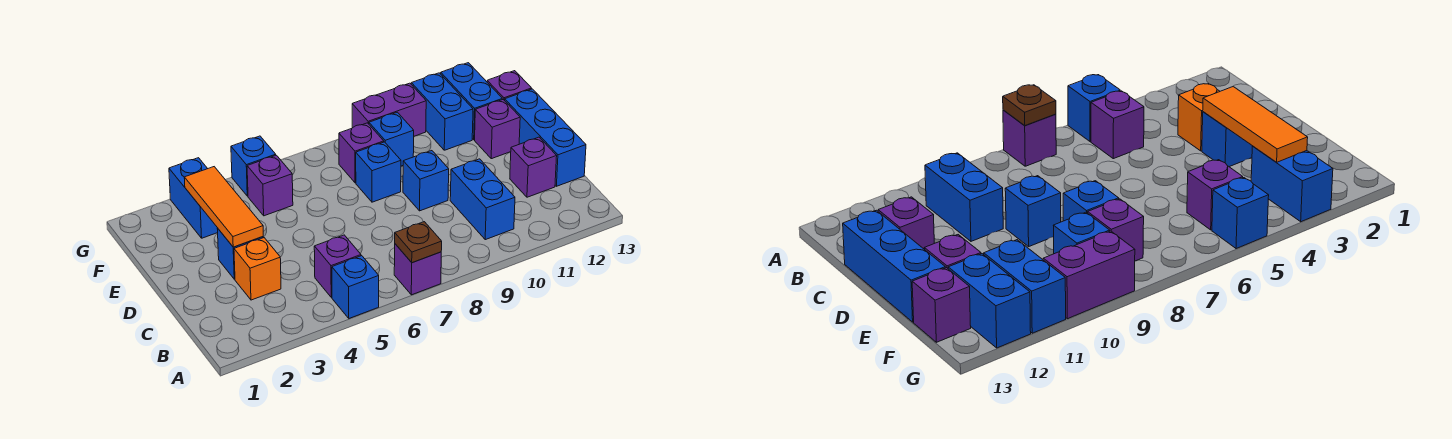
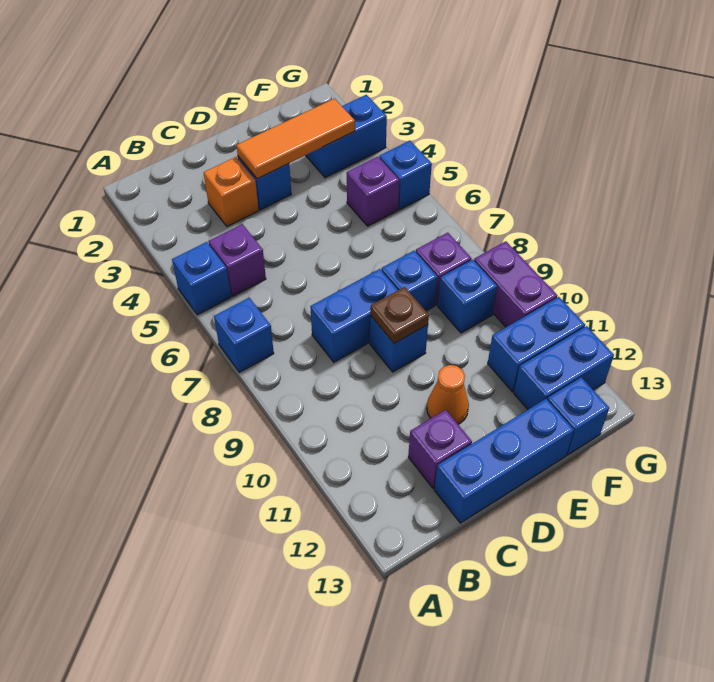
purple 1x1 brick [394,244,441,295] -> blue 1x1 brick [214,298,274,372]
brown 1x1 plate [395,222,442,263] -> brown 1x1 plate moved to [370,287,429,344]
blue 1x2 brick [450,159,515,240] -> blue 1x2 brick moved to [310,269,398,362]
none -> orange 1x1 cone [427,365,469,424]
purple 1x1 brick [475,100,520,159] -> none
purple 1x1 brick [487,71,532,101] -> blue 1x1 brick [547,377,609,455]

